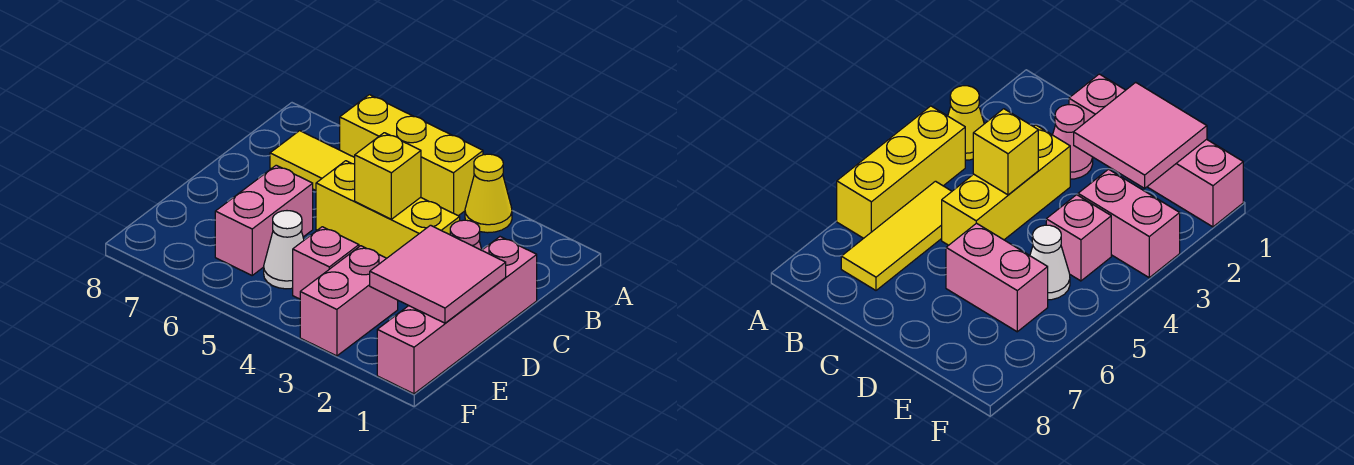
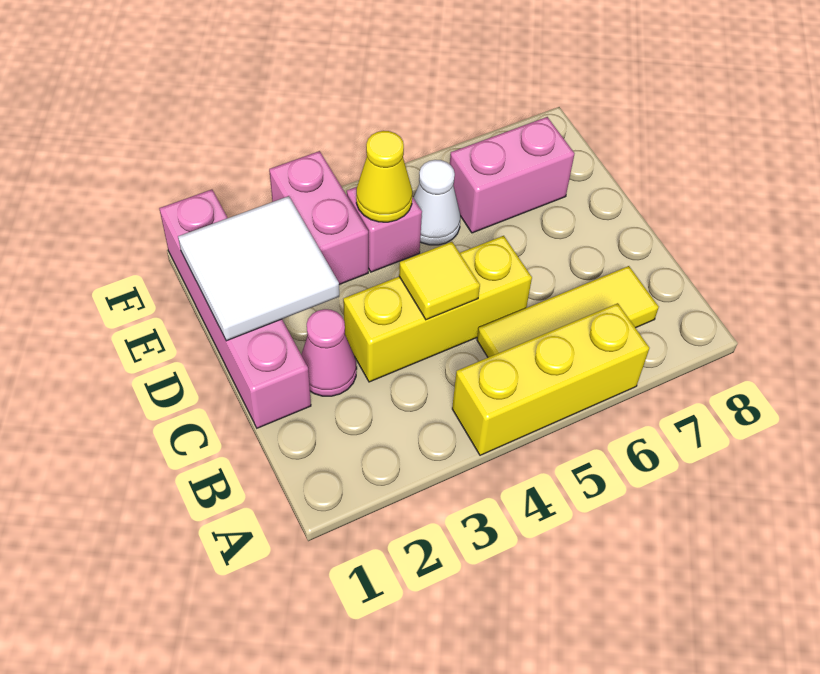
yellow 1x1 cone [465,154,512,233] -> yellow 1x1 cone moved to [356,131,412,222]
yellow 1x1 brick [355,133,421,219] -> yellow 1x1 tile [399,242,480,320]
pink 2x2 tile [370,225,506,323] -> white 2x2 tile [178,196,339,341]
pink 1x2 brick [215,165,313,275] -> pink 1x2 brick turned to [450,117,574,233]

